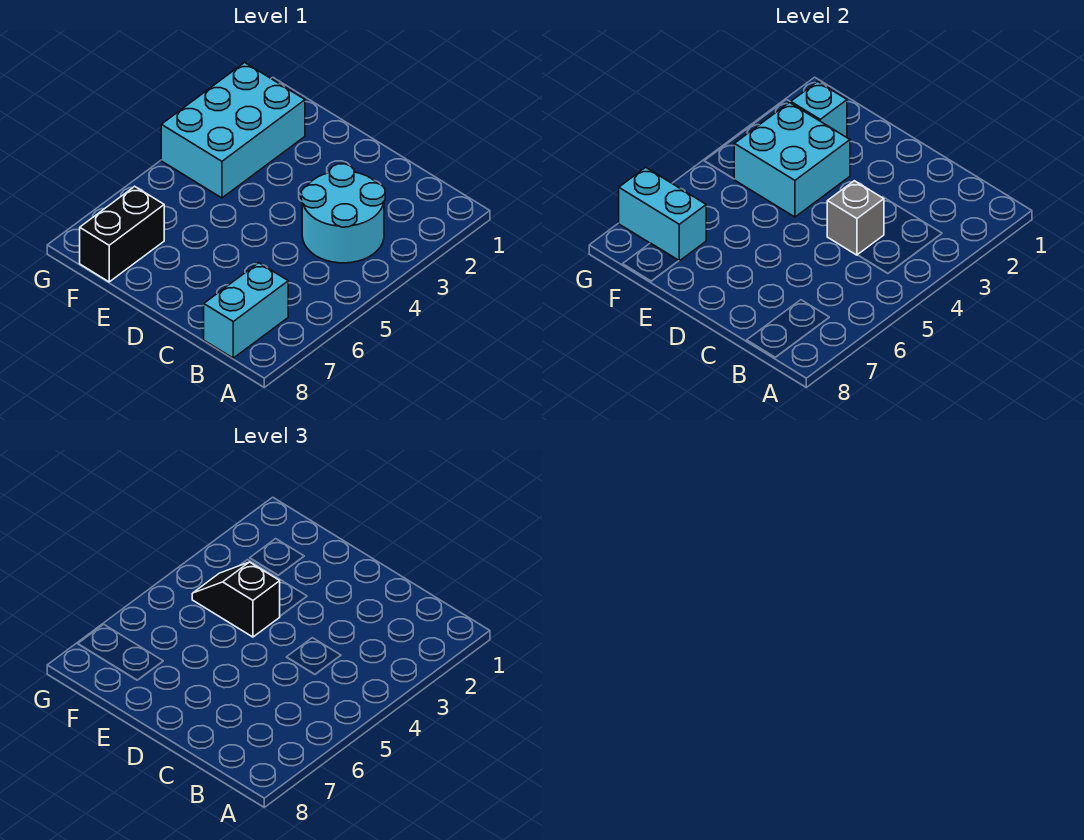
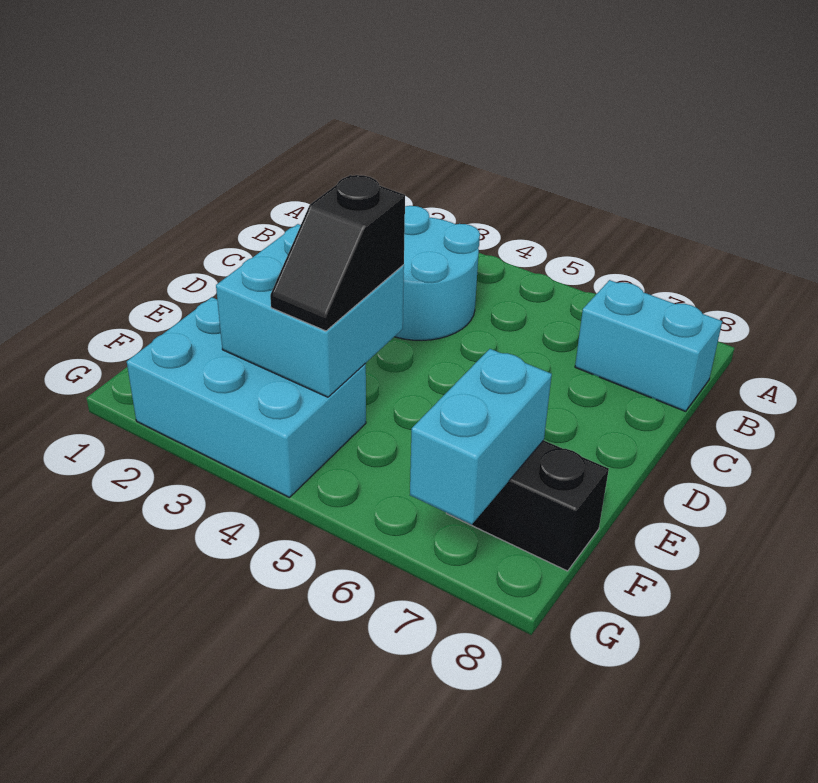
grey 1x1 brick [827,181,884,255] -> none
cyan 1x1 brick [791,82,847,137] -> none

